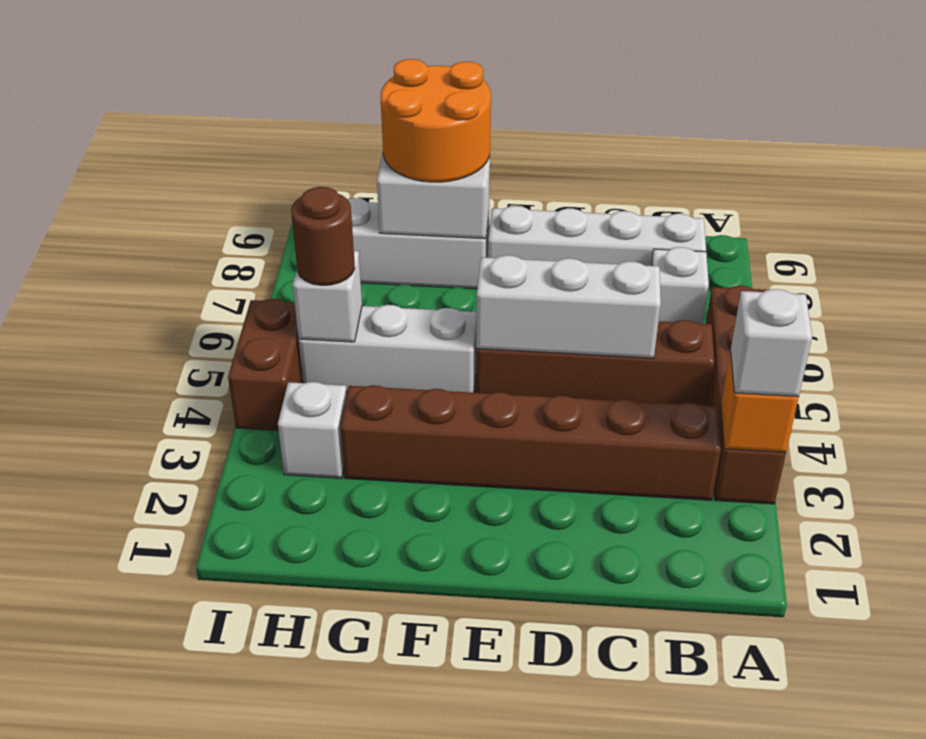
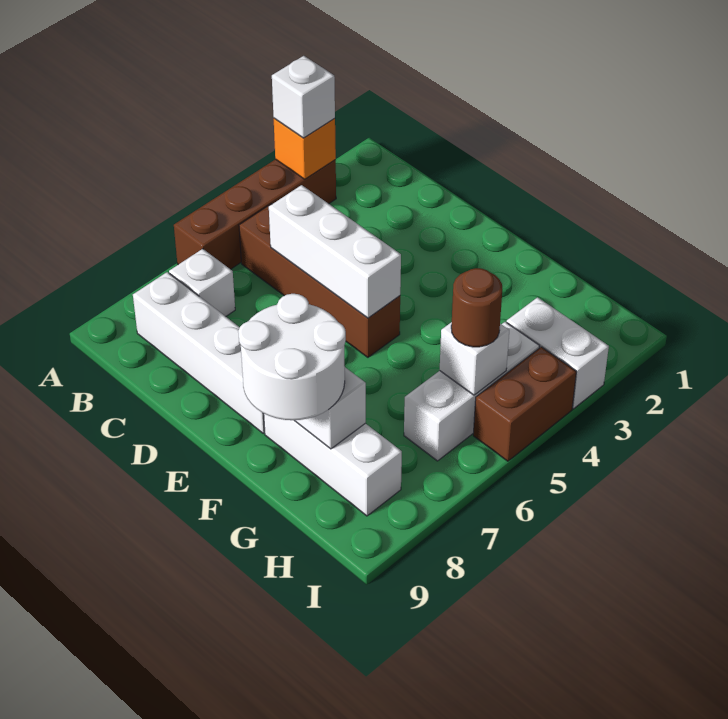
brown 1x6 brick [340,385,721,500] -> none
white 1x3 brick [299,305,477,393] -> white 1x3 brick turned to [404,322,539,461]
orange 2x2 round brick [381,59,491,182] -> white 2x2 round brick [238,294,346,420]
white 1x1 brick [278,382,347,478] -> white 1x2 brick [507,297,609,409]

